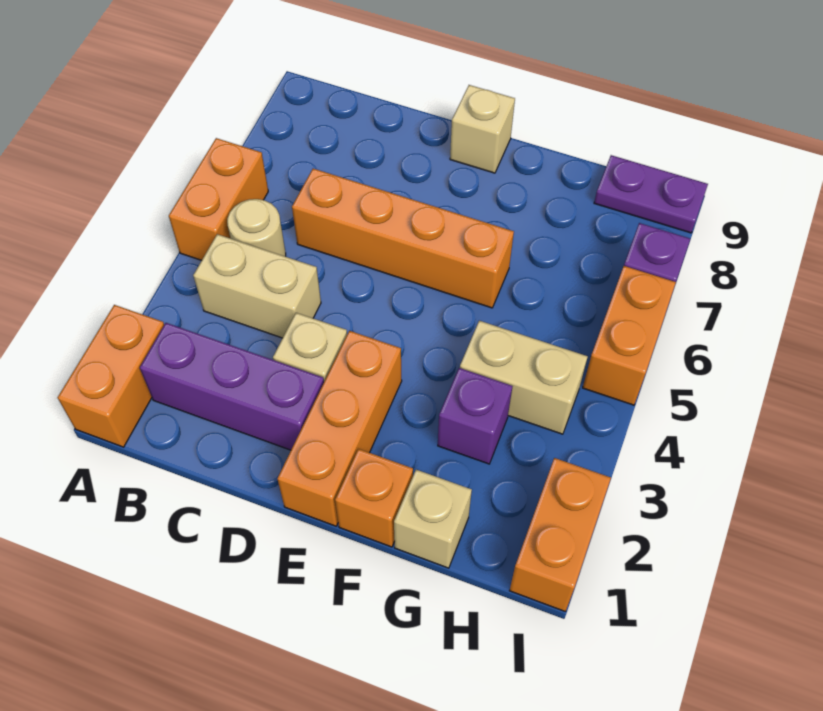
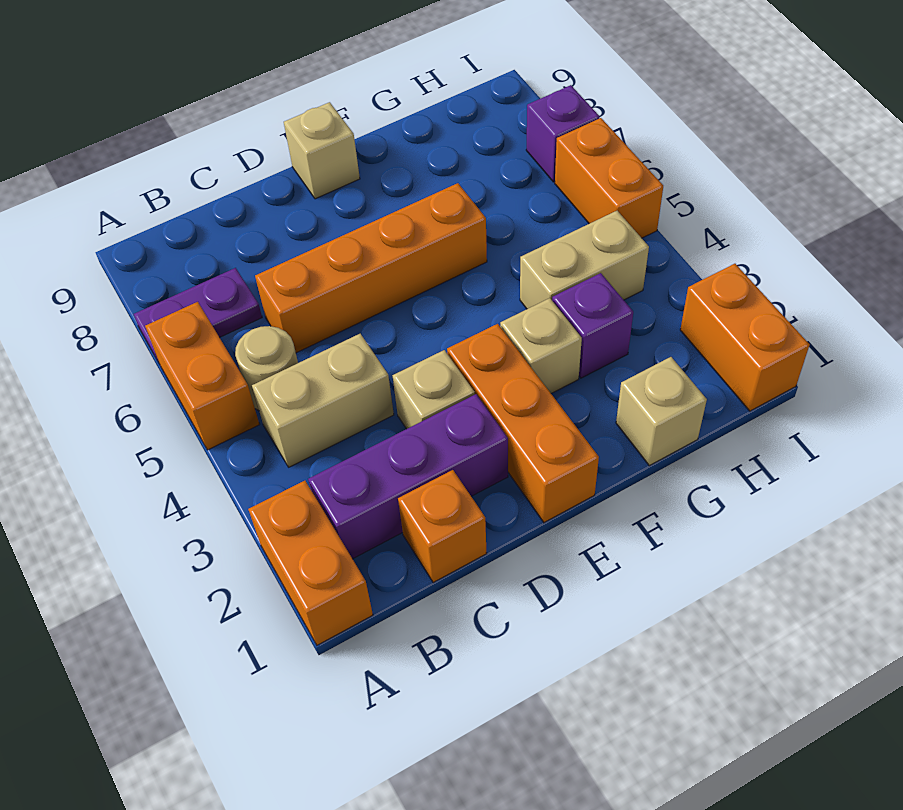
orange 1x1 brick [335,449,413,547] -> orange 1x1 brick moved to [398,470,487,583]
none -> tan 1x1 brick [500,298,582,393]
purple 1x2 plate [594,155,708,233] -> purple 1x2 plate moved to [134,268,262,363]

